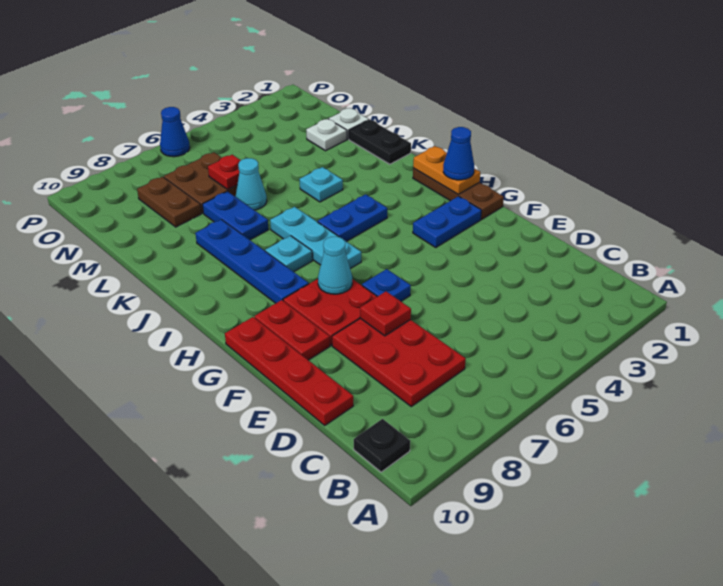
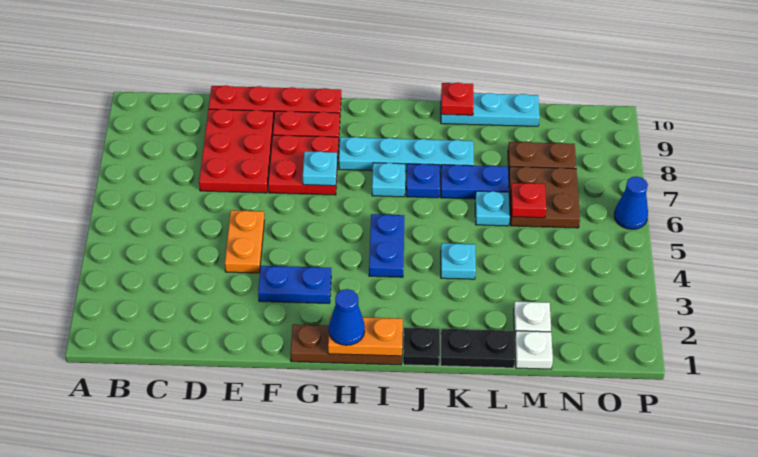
black 1x1 plate [354,419,410,472] -> black 1x1 plate moved to [403,328,440,366]
red 2x3 plate [332,318,466,406] -> red 2x3 plate turned to [199,109,274,193]
none -> orange 1x2 plate [225,210,264,273]
red 1x1 plate [360,291,411,336] -> red 1x1 plate moved to [441,83,474,115]
blue 1x1 plate [362,269,411,301] -> blue 1x1 plate moved to [406,164,440,198]
blue 1x2 plate [413,196,482,247] -> blue 1x2 plate turned to [258,266,331,303]
cyan 1x1 cone [318,237,352,294] -> cyan 1x1 plate [303,151,337,186]
cyan 1x3 plate [270,207,361,269] -> cyan 1x3 plate moved to [441,93,539,126]
blue 1x4 plate [195,219,309,303] -> cyan 1x4 plate [339,137,474,172]
cyan 1x1 cone [236,158,267,210] -> cyan 1x1 plate [475,191,510,226]

